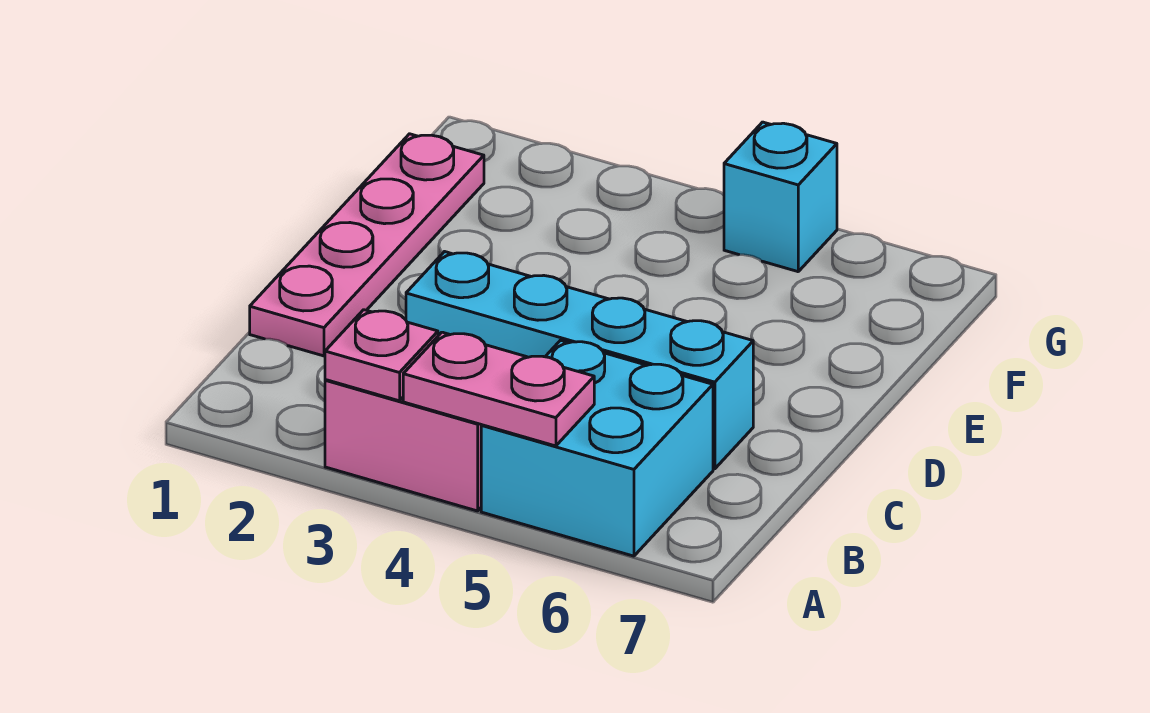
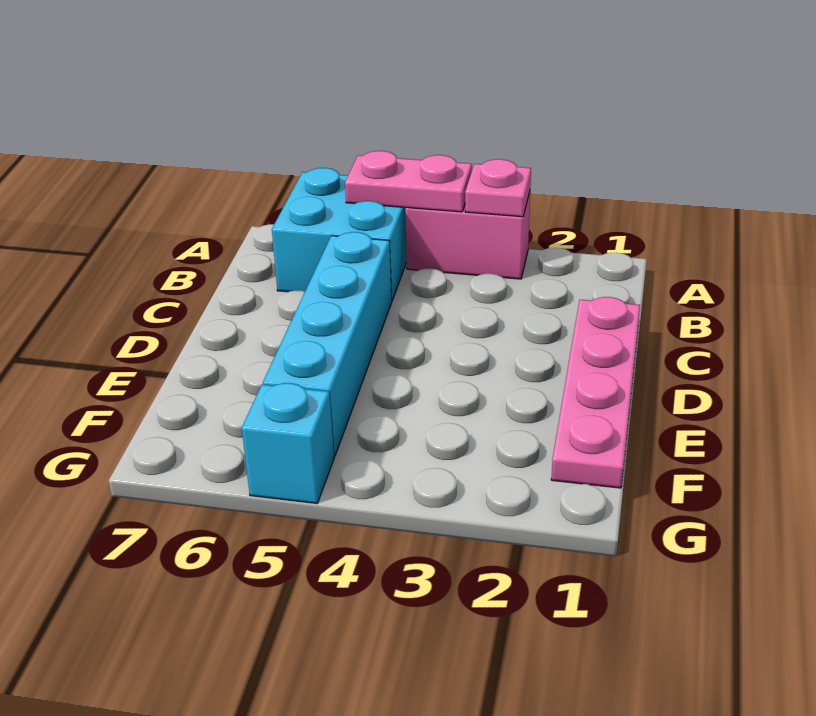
cyan 1x4 brick [406,252,753,469] -> cyan 1x4 brick turned to [263,232,392,456]

